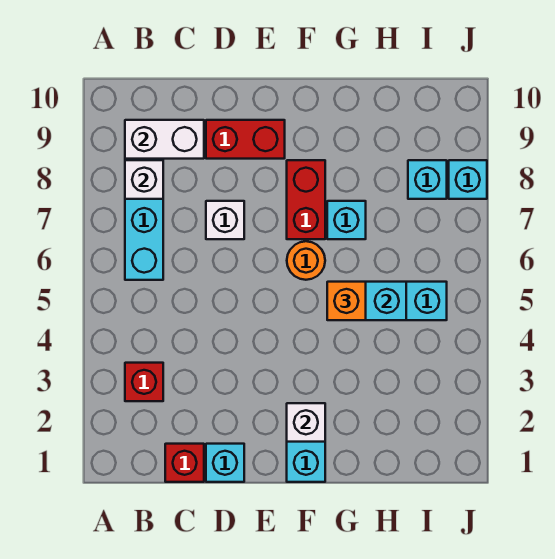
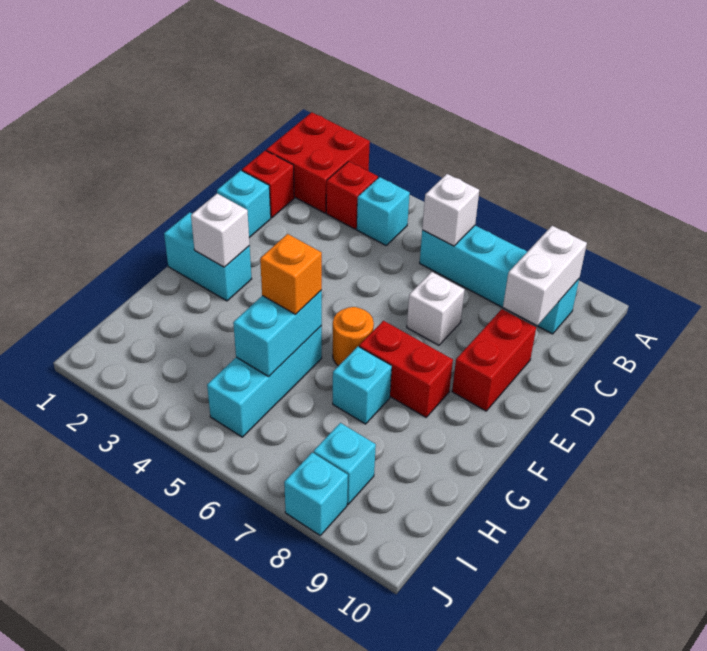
none -> red 2x2 brick [266,112,370,213]
none -> cyan 1x1 brick [357,177,410,245]
white 1x1 brick [125,160,163,199] -> white 1x1 brick moved to [422,174,479,246]

